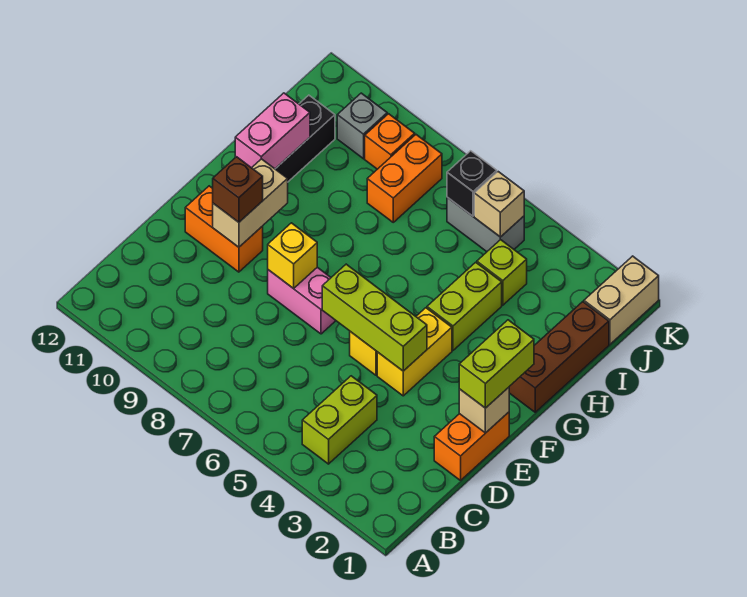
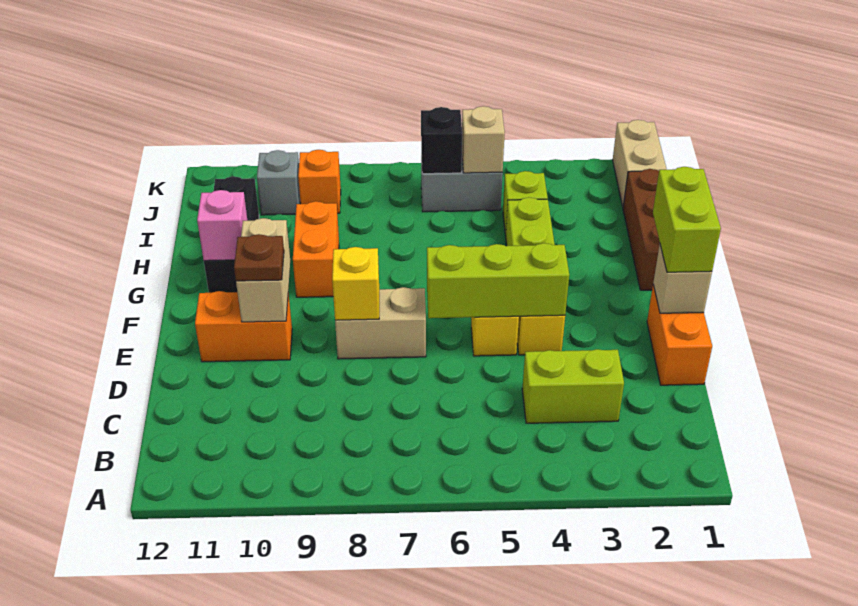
lime 1x2 brick [302,376,377,464] -> lime 1x2 brick turned to [522,349,624,423]
pink 1x2 brick [268,267,336,334] -> tan 1x2 brick [335,287,426,359]
brown 1x1 brick [213,157,263,222] -> brown 1x1 plate [234,234,284,281]
pink 1x2 brick [235,93,310,169] -> pink 1x1 brick [197,190,247,261]
orange 1x2 brick [367,135,442,222] -> orange 1x2 brick moved to [293,201,339,297]

